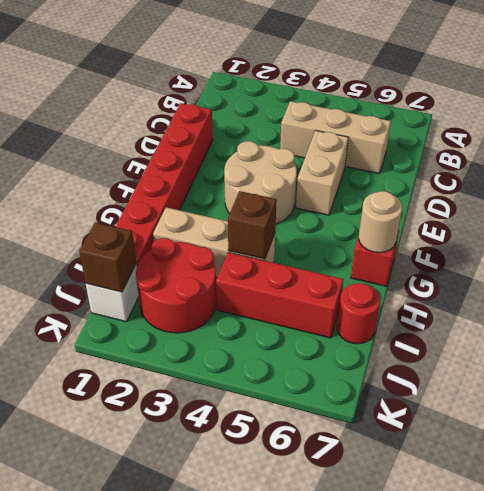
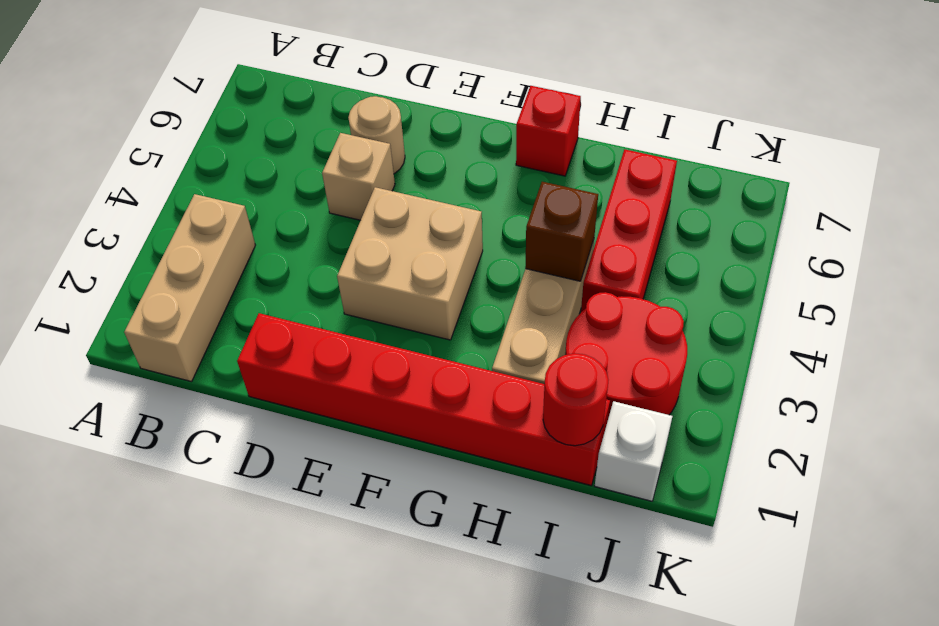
tan 1x3 brick [280,101,391,173] -> tan 1x3 brick moved to [124,194,255,382]
tan 1x2 brick [296,130,348,215] -> tan 1x1 brick [322,133,395,220]
tan 2x2 round brick [224,141,297,224] -> tan 2x2 brick [337,187,483,340]
tan 1x1 round brick [359,191,402,253] -> tan 1x1 round brick moved to [348,96,405,174]
red 1x1 round brick [337,283,380,344] -> red 1x1 round brick moved to [543,353,608,446]
brown 1x1 brick [79,222,136,292] -> none

